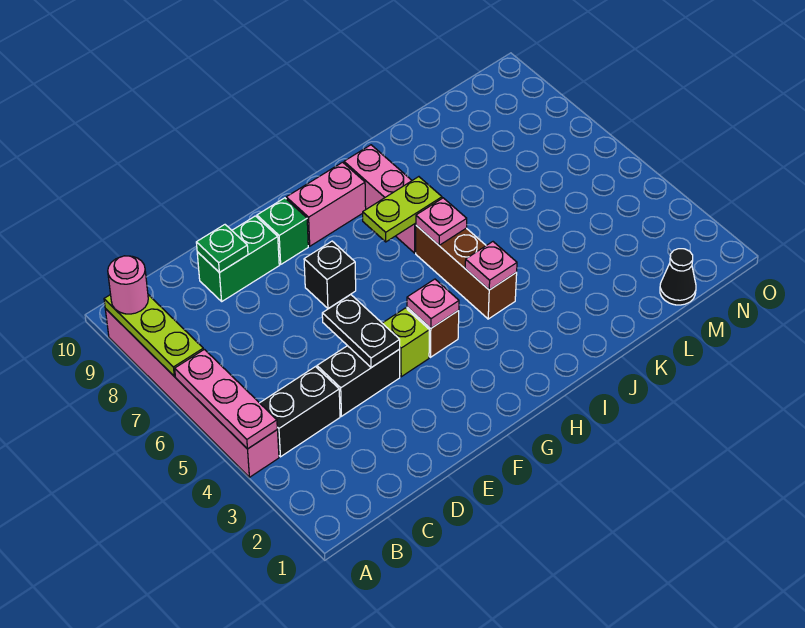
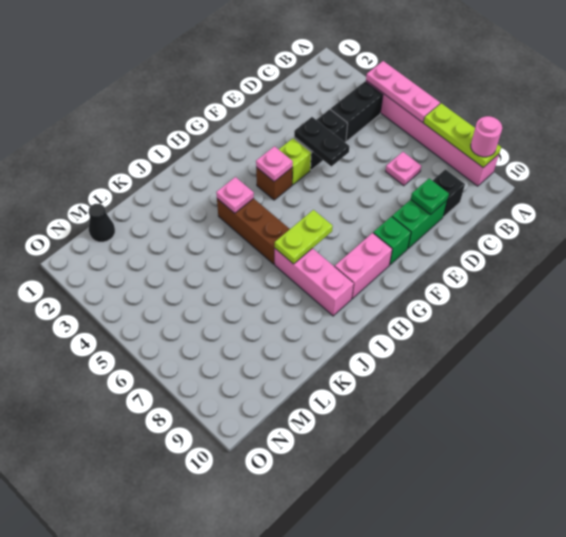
black 1x1 brick [304,241,356,308] -> black 1x1 brick moved to [432,169,465,217]
pink 1x1 plate [416,198,467,245] -> pink 1x1 plate moved to [385,152,421,186]

